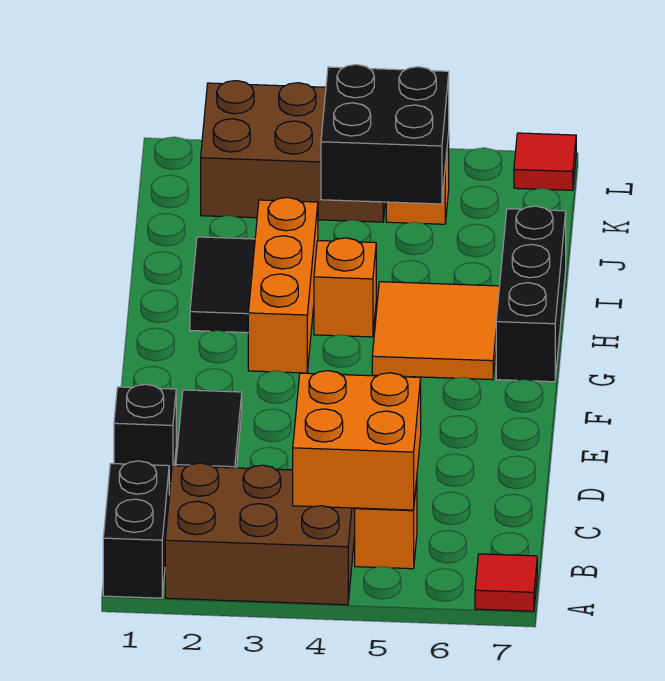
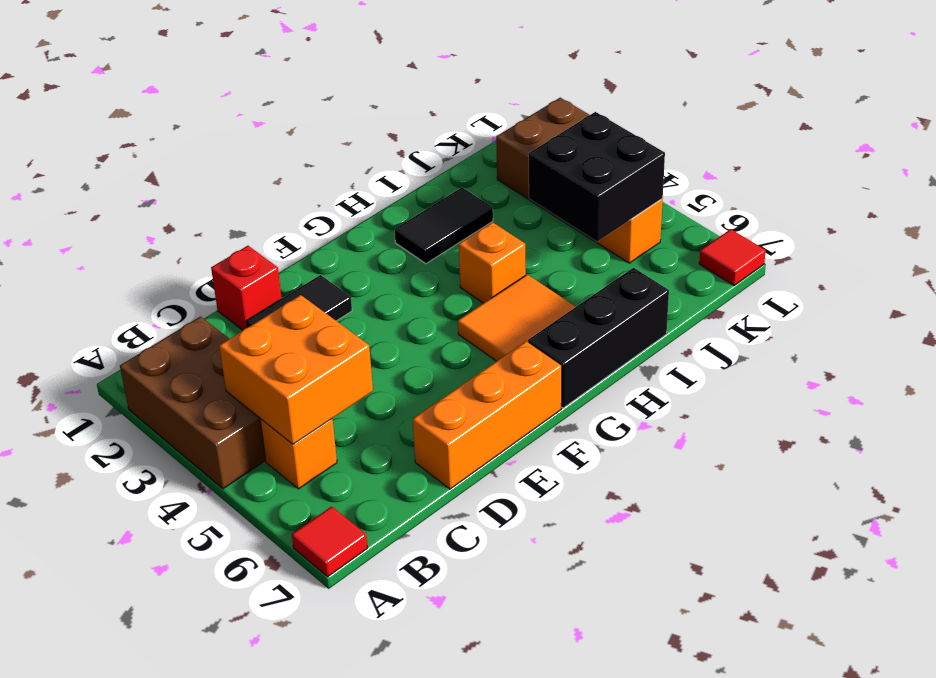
black 1x2 brick [103,461,169,598] -> none
black 1x1 brick [114,384,176,483] -> red 1x1 brick [211,246,282,330]
orange 1x3 brick [248,197,318,373] -> orange 1x3 brick moved to [413,341,562,489]

